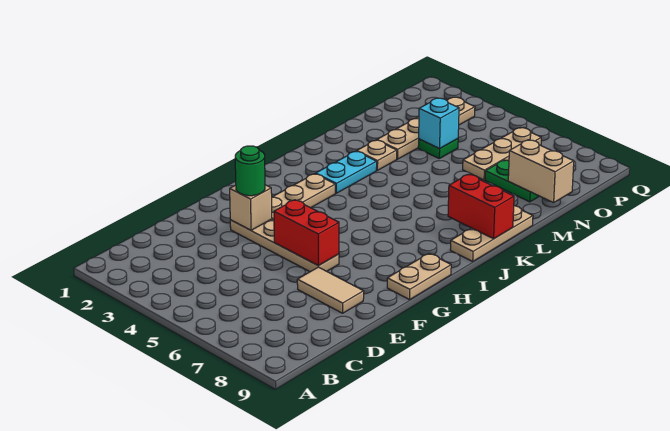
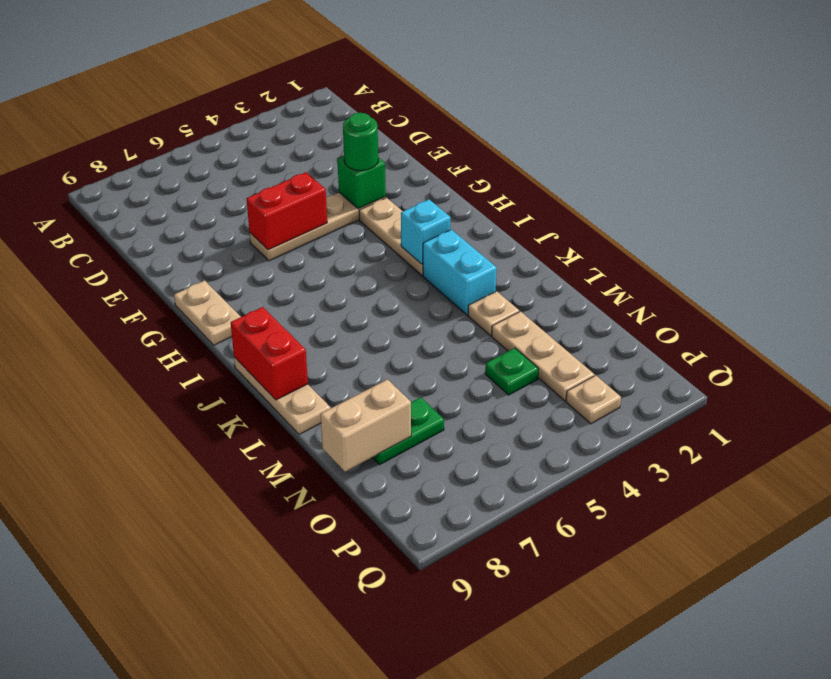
tan 1x2 tile [297,267,364,313] -> none
tan 1x1 brick [230,185,272,230] -> green 1x1 brick [338,156,386,209]
cyan 1x2 plate [316,151,377,193] -> cyan 1x2 brick [423,230,497,315]
red 1x2 brick [448,174,514,239] -> red 1x2 brick turned to [231,307,308,400]
cyan 1x1 brick [419,98,459,149] -> cyan 1x1 brick moved to [401,200,451,264]
tan 1x3 plate [463,128,541,180] -> none

